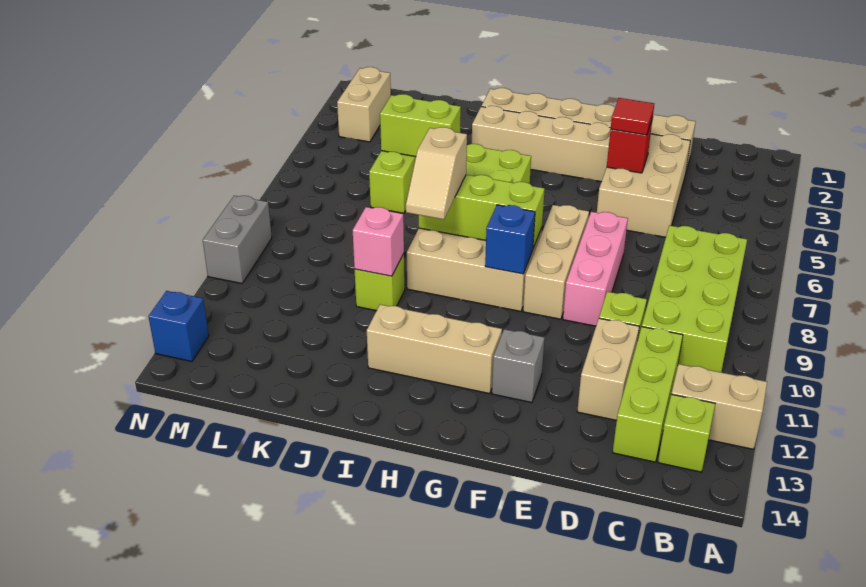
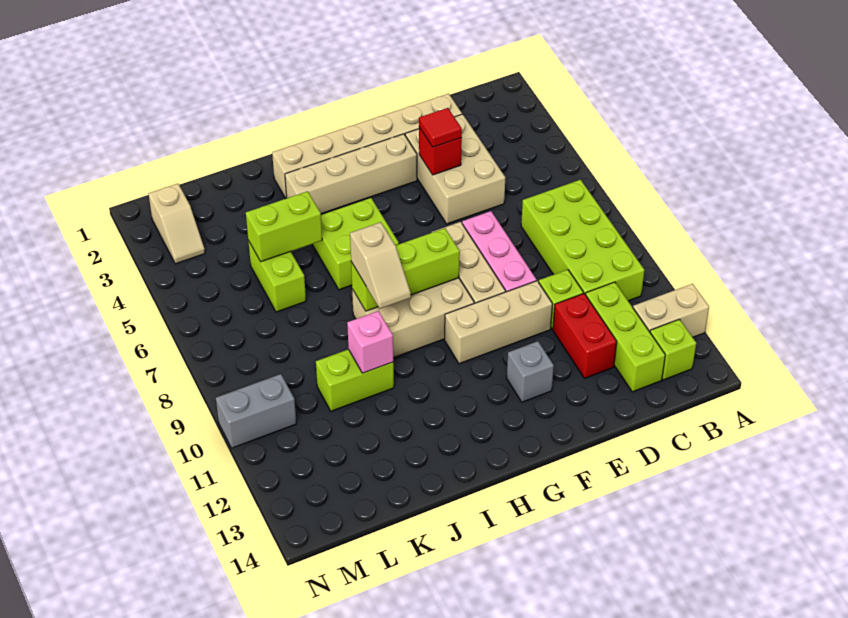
tan 1x2 brick [577,318,639,420] -> red 1x2 brick [553,294,617,378]
blue 1x1 brick [485,205,535,274] -> none
tan 1x3 brick [367,304,502,394] -> tan 1x3 brick moved to [445,281,552,364]
lime 1x1 brick [355,254,405,311] -> lime 1x2 brick [316,349,394,411]
tan 1x2 brick [337,67,391,142] -> tan 1x2 slope [149,184,205,264]
grey 1x2 brick [203,196,272,283] -> grey 1x2 brick turned to [216,374,296,448]
blue 1x1 brick [148,291,209,362] -> none

